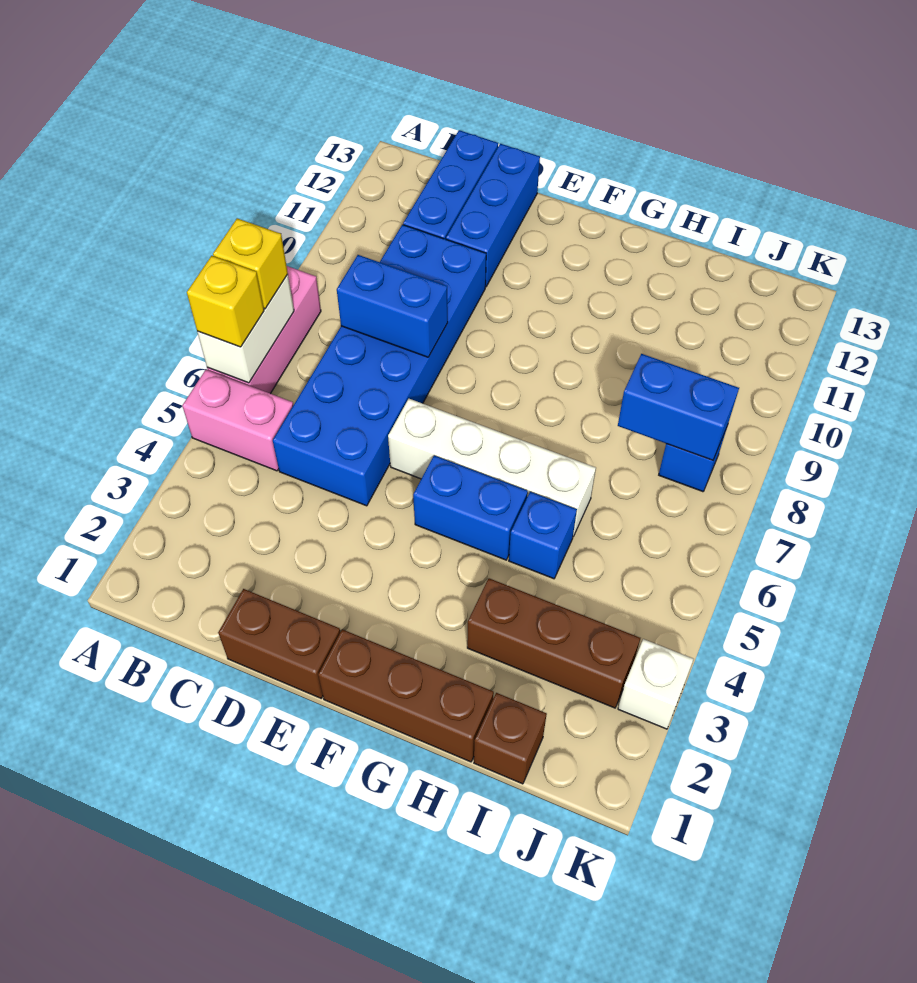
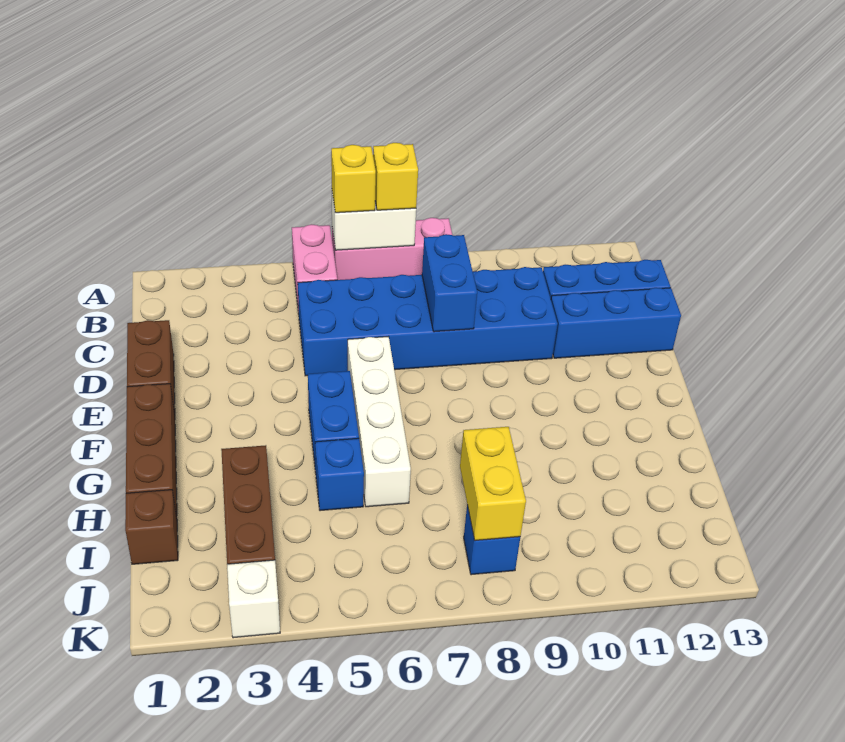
blue 1x2 brick [618,354,739,460] -> yellow 1x2 brick [460,427,526,541]

